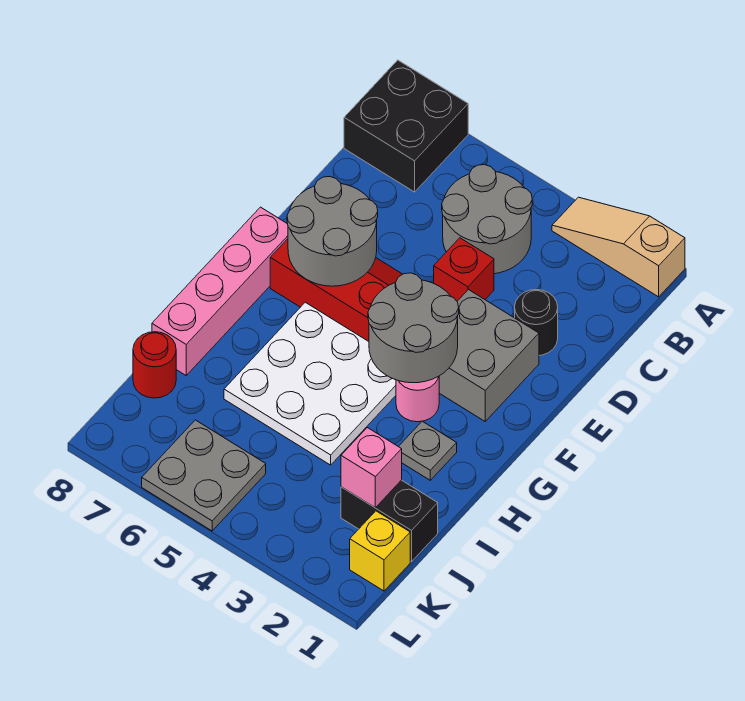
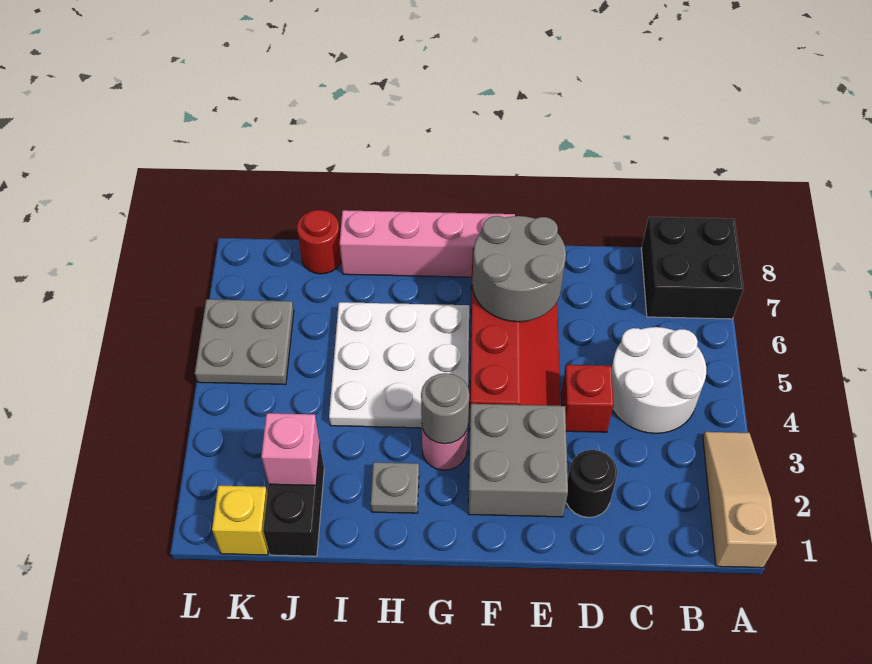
grey 2x2 round brick [442,165,532,274] -> white 2x2 round brick [611,327,706,433]
grey 2x2 round brick [368,273,459,383] -> grey 1x1 round brick [421,373,469,444]

